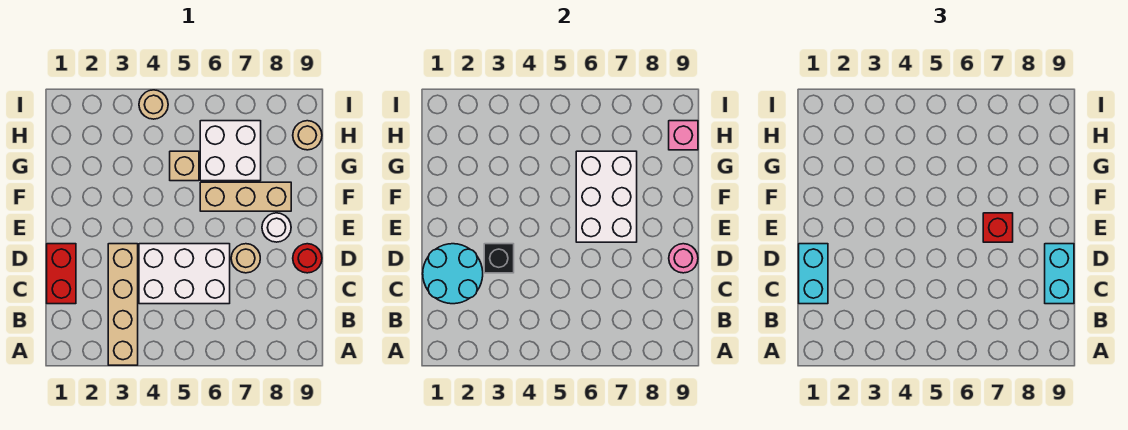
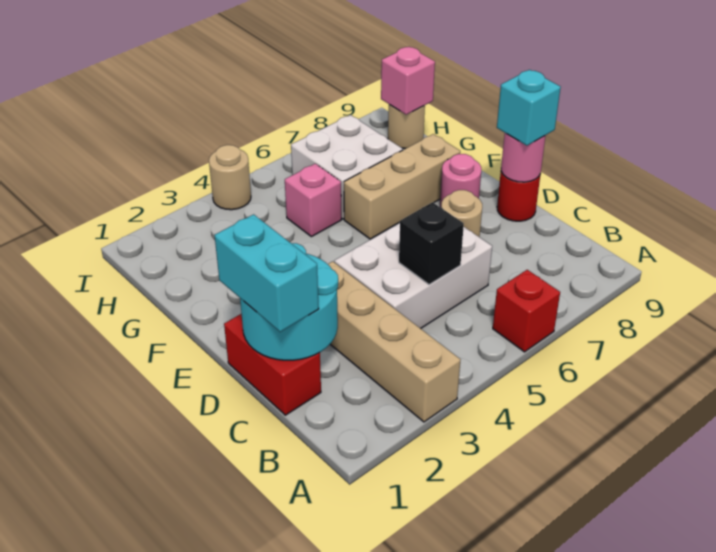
cyan 1x2 brick [1045,244,1074,304] -> cyan 1x1 brick [497,70,561,146]
black 1x1 brick [484,244,514,273] -> black 1x1 brick moved to [399,202,464,284]
white 2x3 brick [576,151,637,242] -> none
red 1x1 brick [983,213,1013,242] -> red 1x1 brick moved to [493,270,560,352]
white 1x1 round brick [262,213,291,242] -> pink 1x1 round brick [440,154,481,207]
tan 1x1 brick [170,151,199,181] -> pink 1x1 brick [285,164,341,237]

